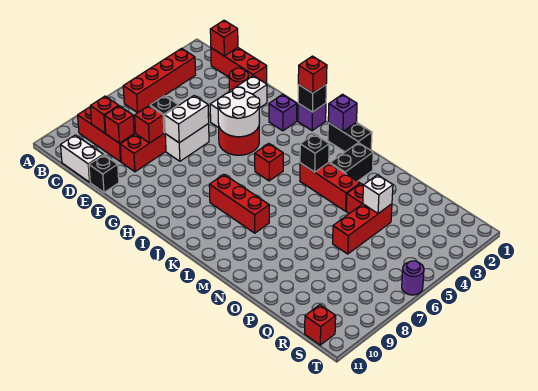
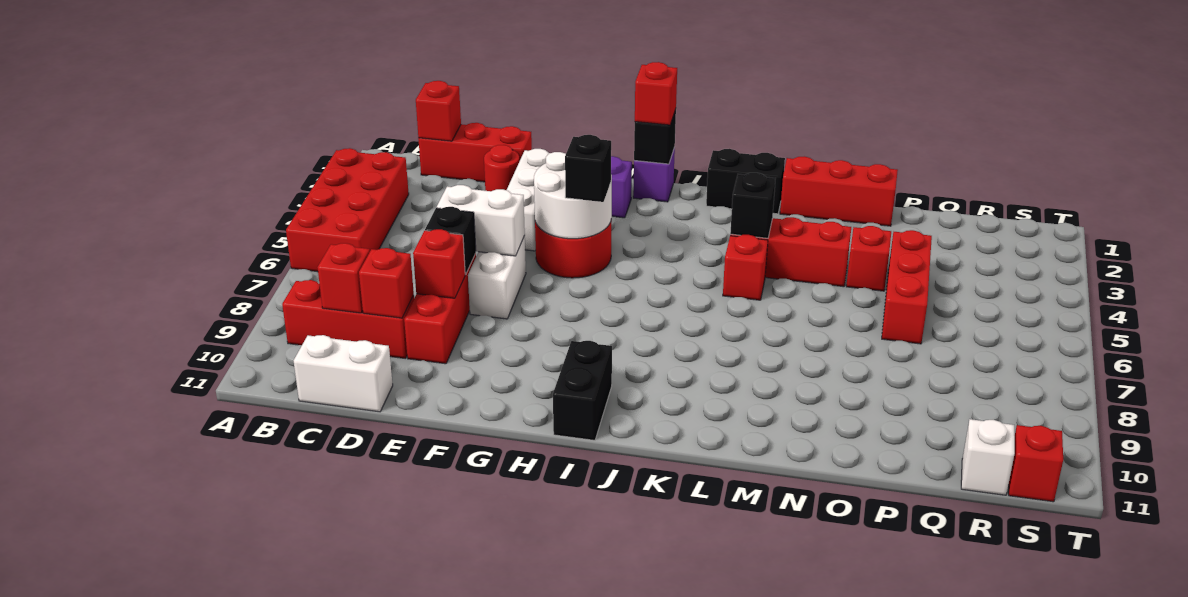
red 1x4 brick [123,48,196,113] -> red 2x4 brick [286,148,409,272]
black 1x1 brick [89,155,119,192] -> black 1x1 brick moved to [565,135,611,202]
white 1x2 brick [165,96,209,143] -> white 1x2 brick turned to [436,185,525,256]
red 1x1 brick [255,144,283,181] -> red 1x1 brick moved to [723,235,768,300]
red 1x3 brick [209,174,269,233] -> red 1x3 brick moved to [780,156,898,226]
purple 1x1 brick [328,94,357,132] -> none
black 1x2 brick [330,143,373,181] -> black 1x2 brick moved to [553,341,612,440]
white 1x1 brick [363,175,393,213] -> white 1x1 brick moved to [961,419,1015,495]
purple 1x1 round brick [402,261,424,295] -> none

